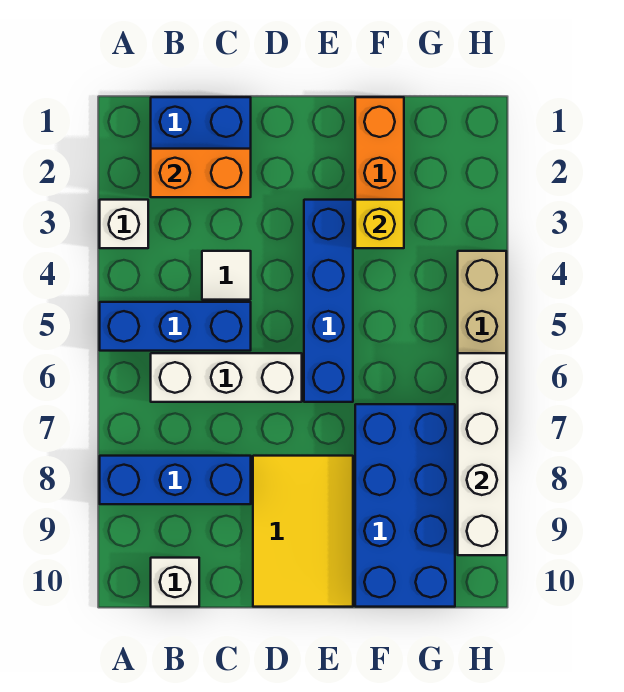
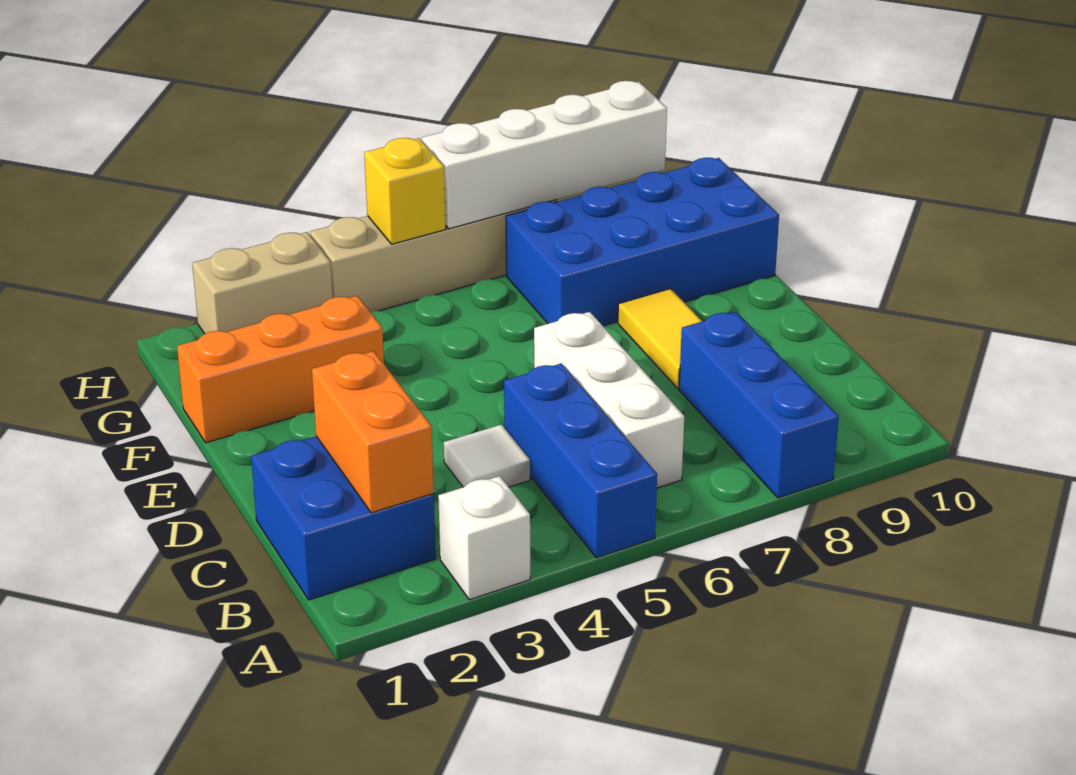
white 1x1 brick [151,558,199,607] -> none
yellow 2x3 tile [253,456,353,607] -> yellow 1x2 tile [618,289,702,388]
blue 1x4 brick [304,200,353,402] -> none
yellow 1x1 brick [355,200,404,248] -> yellow 1x1 brick moved to [364,138,446,244]
none -> tan 1x2 brick [192,232,333,334]

